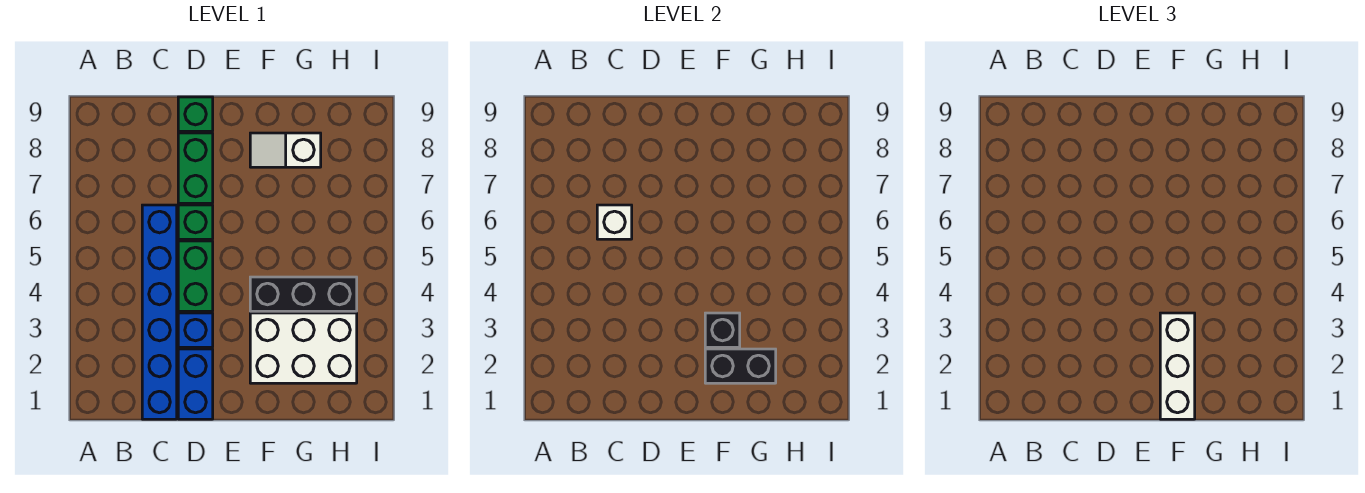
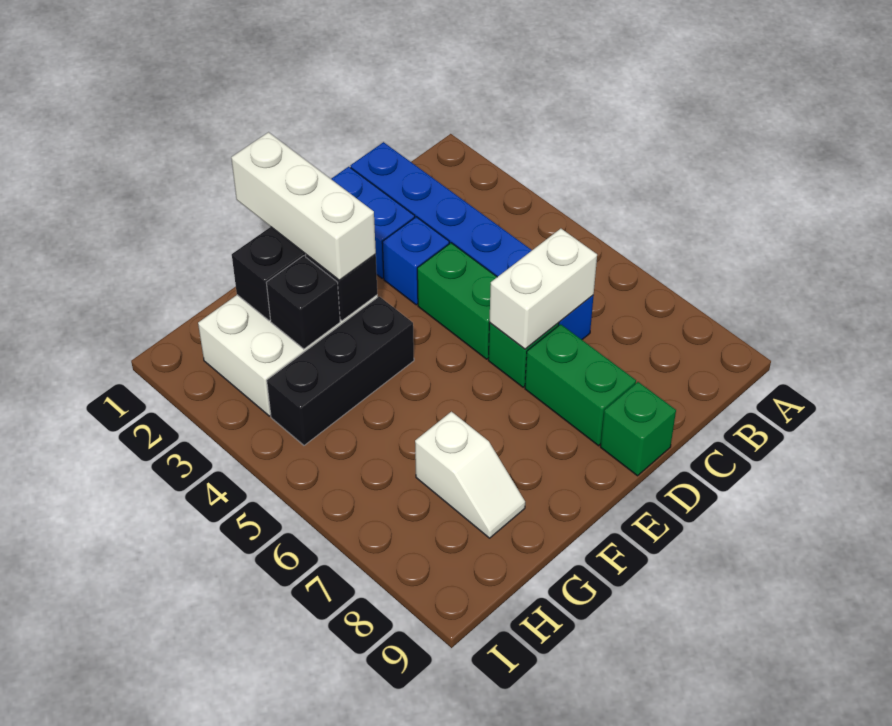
white 1x1 brick [597,205,632,239] -> white 1x2 brick [490,229,597,349]
white 1x2 slope [250,133,321,167] -> white 1x2 slope turned to [415,412,525,538]
none -> black 1x1 brick [266,256,340,349]

